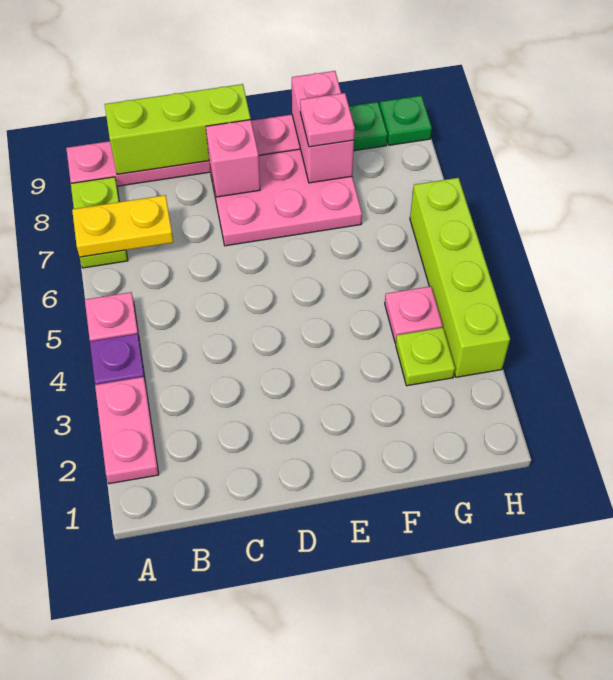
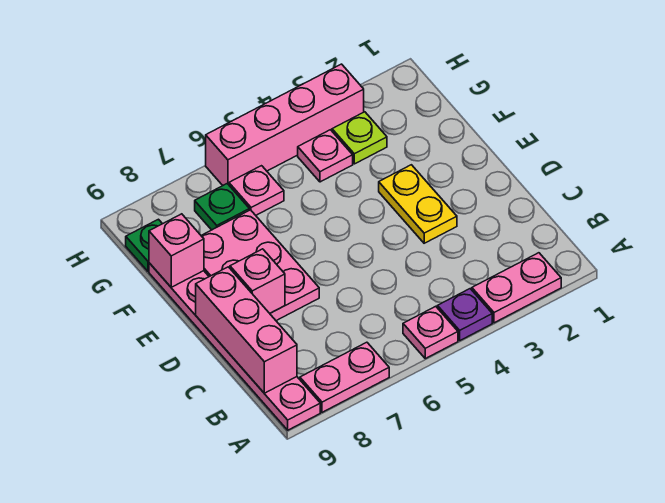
lime 1x2 plate [71,177,128,268] -> pink 1x2 plate [300,342,389,412]
yellow 1x2 plate [72,195,173,257] -> yellow 1x2 plate moved to [379,165,457,243]
lime 1x3 brick [105,84,251,174] -> pink 1x3 brick [196,267,297,393]
pink 1x2 brick [292,71,354,183] -> pink 1x1 brick [149,214,204,287]
pink 1x1 plate [300,93,355,147] -> pink 1x1 plate moved to [229,166,284,215]
lime 1x4 brick [410,178,510,377] -> pink 1x4 brick [206,64,364,185]
green 1x1 plate [380,96,432,145] -> green 1x1 plate moved to [195,184,249,230]

